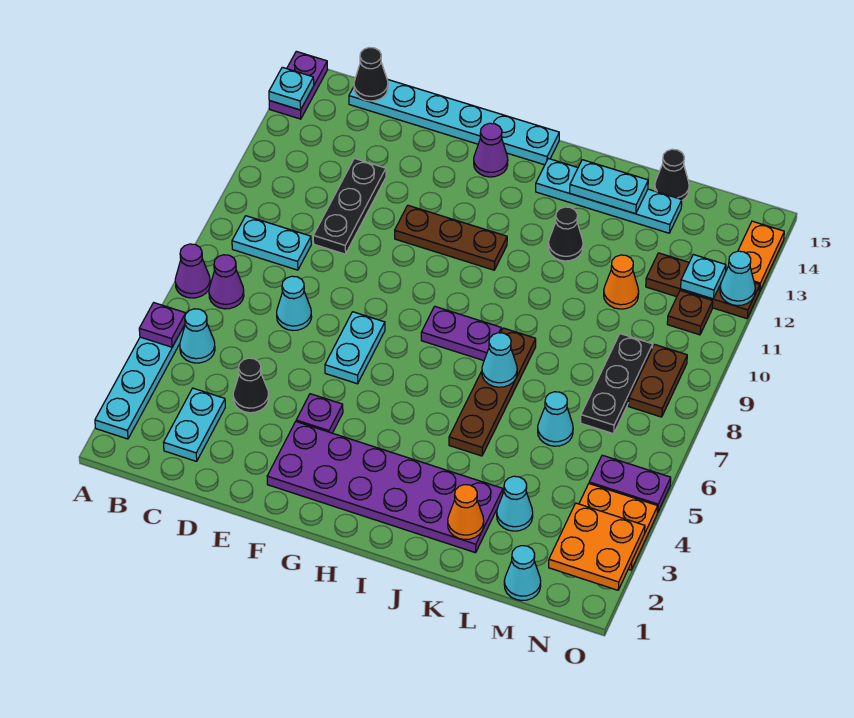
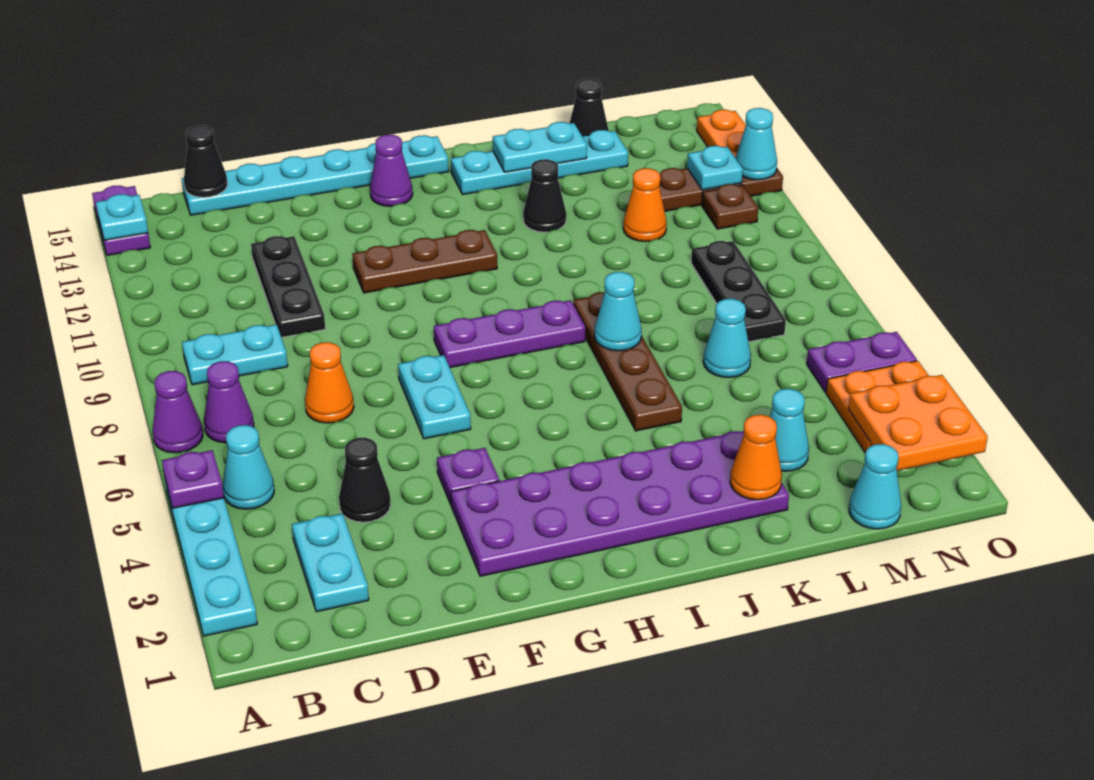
cyan 1x1 cone [277,276,312,331] -> orange 1x1 cone [305,342,354,423]
purple 1x2 plate [421,307,501,361] -> purple 1x3 plate [434,300,585,367]
brown 1x2 plate [629,345,687,417] -> none

